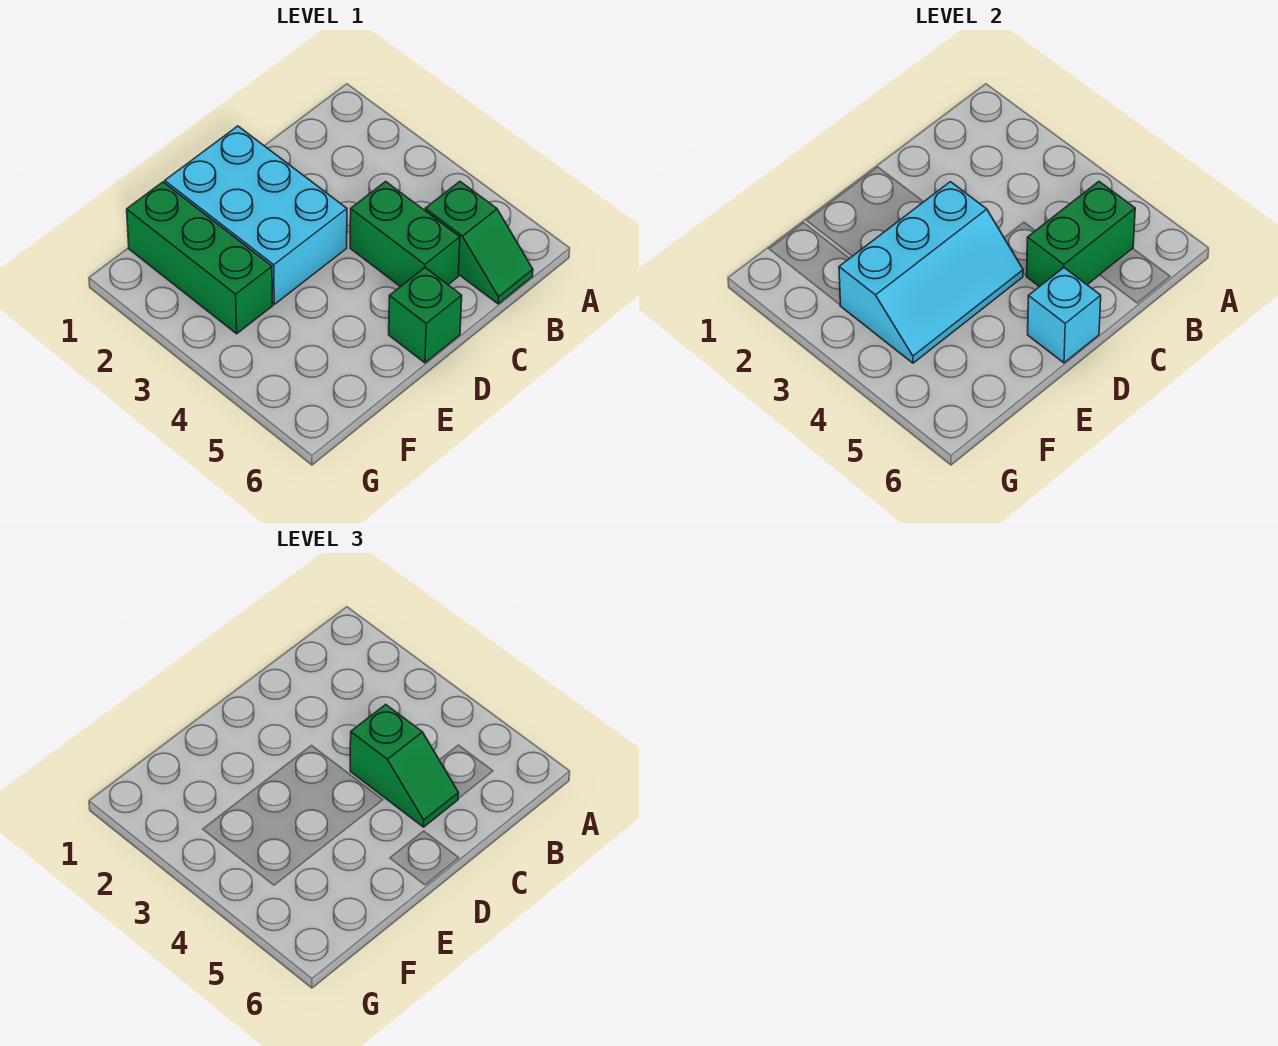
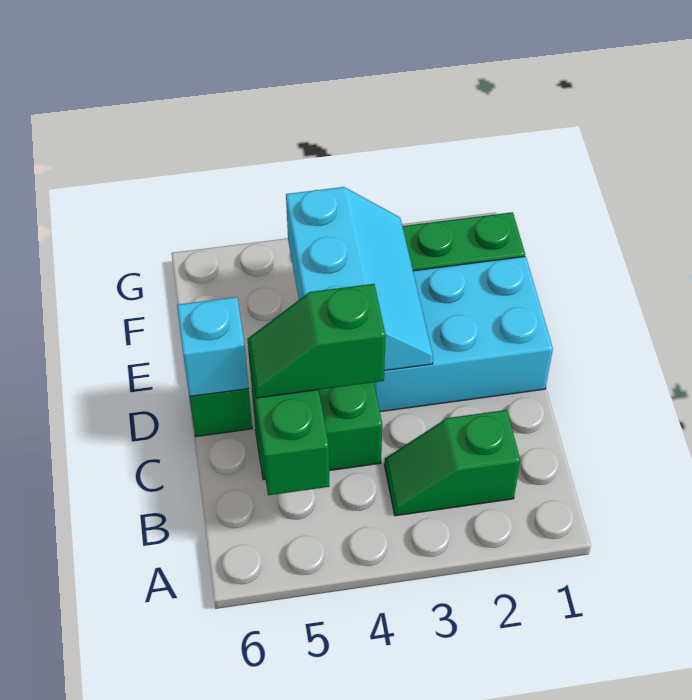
green 1x2 slope [425,182,533,304] -> green 1x2 slope moved to [384,410,520,516]
cyan 2x3 slope [839,182,1023,363] -> cyan 2x3 slope turned to [286,187,433,371]

